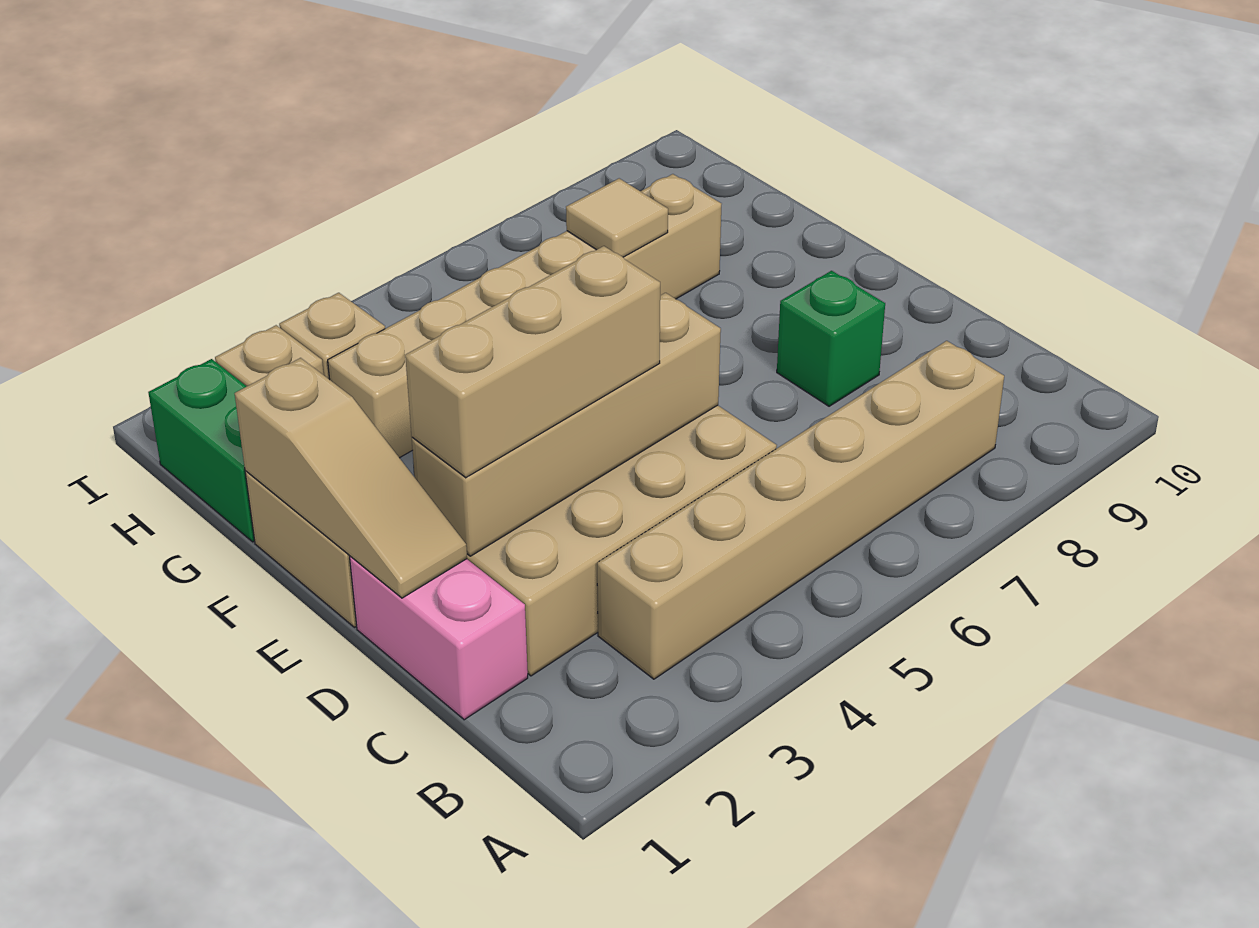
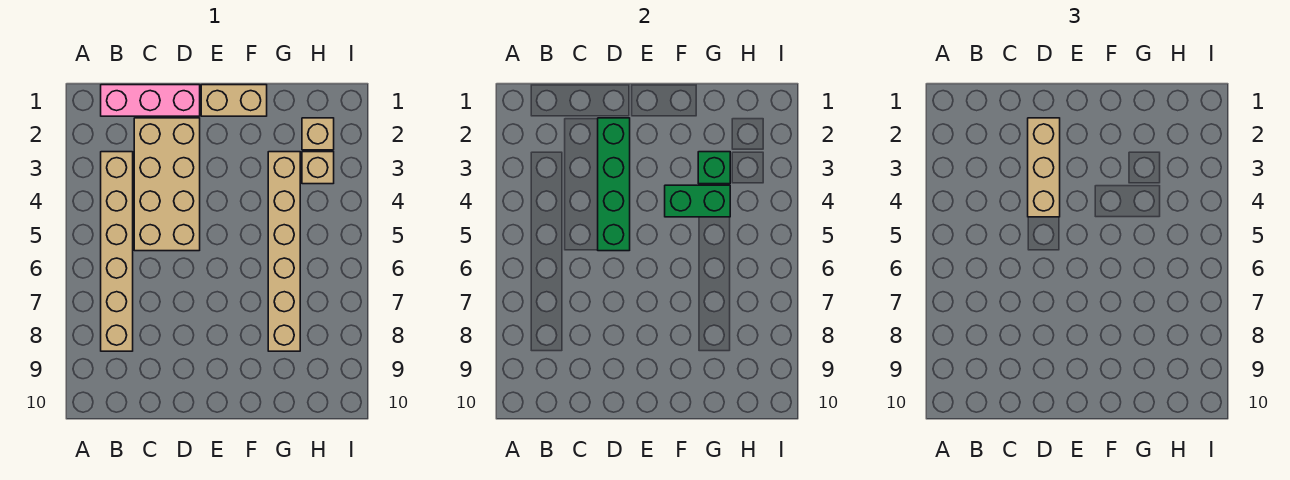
pink 1x2 brick [350,556,528,720] -> pink 1x3 brick [101,85,200,116]
tan 1x3 slope [235,358,467,598] -> none
tan 1x4 brick [412,293,721,556] -> green 1x4 brick [598,118,630,251]
green 1x1 brick [777,271,885,406] -> green 1x1 brick moved to [698,152,730,184]
green 1x2 brick [148,359,255,542] -> green 1x2 brick moved to [665,185,730,217]
tan 1x1 tile [566,178,668,257] -> none

